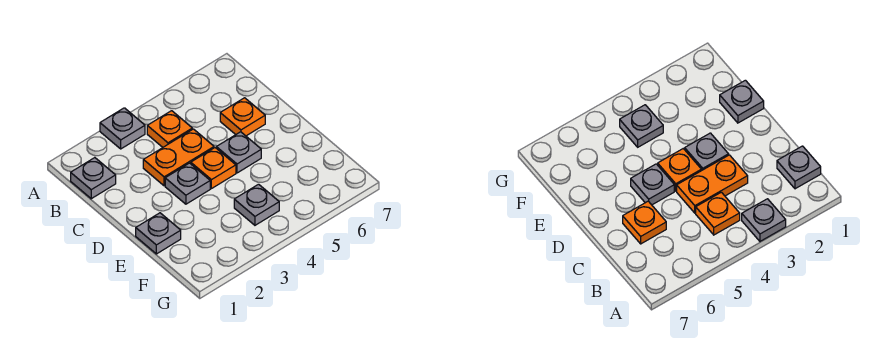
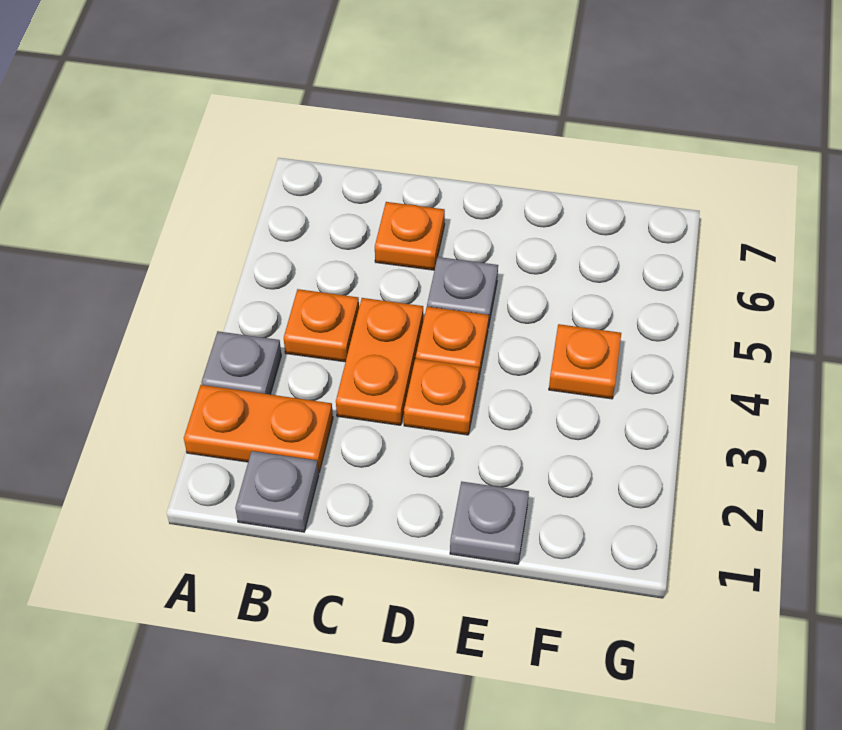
none -> orange 1x2 plate [184,385,333,472]
grey 1x1 plate [165,163,210,204] -> orange 1x1 plate [404,358,479,435]
grey 1x1 plate [234,184,279,225] -> orange 1x1 plate [549,324,621,399]

